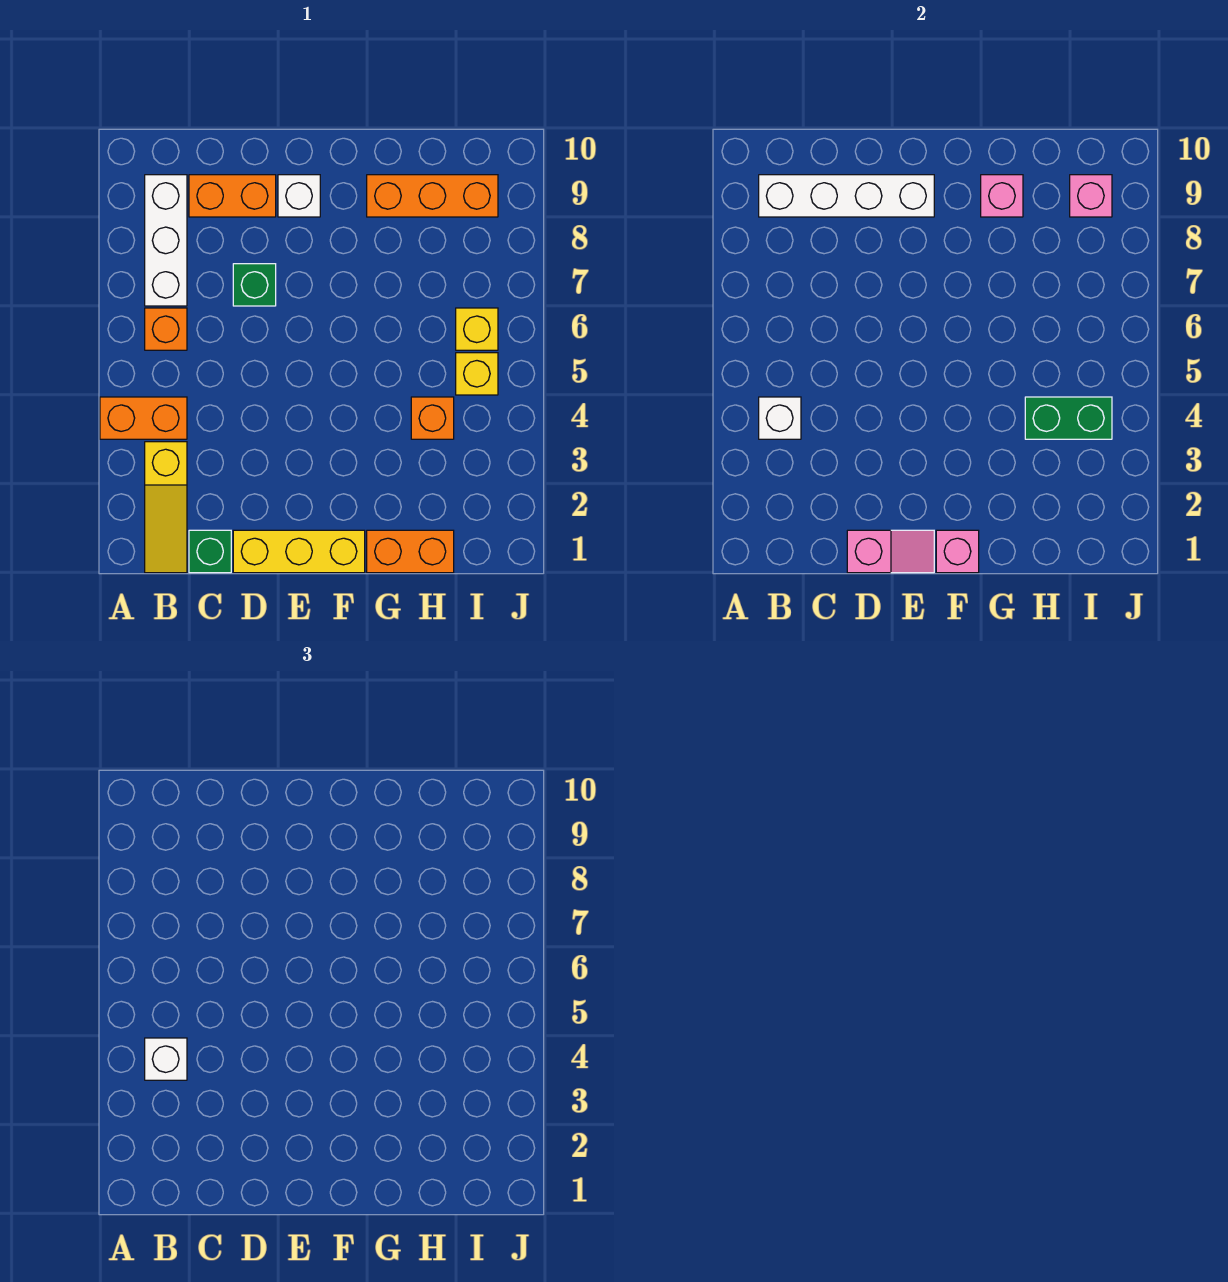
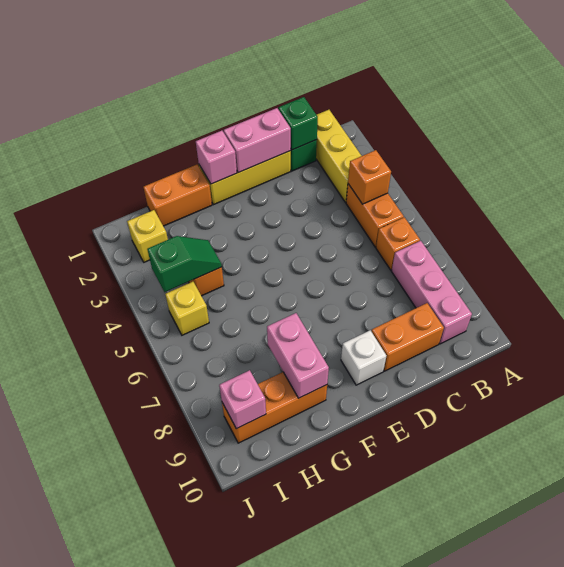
orange 1x2 brick [100,397,187,439] -> orange 1x2 brick turned to [346,184,404,247]
yellow 1x3 slope [145,442,187,573] -> yellow 1x3 brick [316,110,361,202]
white 1x1 brick [759,397,801,439] -> orange 1x1 brick [348,150,391,204]
white 1x1 brick [145,1038,187,1080] -> none
white 1x3 brick [145,175,187,306] -> pink 1x3 brick [391,241,472,344]
white 1x4 brick [759,175,934,217] -> none
pink 1x2 slope [847,530,934,573] -> pink 1x2 brick [224,108,291,173]
green 1x1 brick [233,264,276,306] -> green 1x1 brick moved to [278,97,318,150]
pink 1x1 brick [981,175,1023,217] -> pink 1x2 brick [267,313,329,398]
green 1x2 brick [1025,397,1112,439] -> green 1x2 slope [147,236,222,292]
yellow 1x1 brick [456,308,498,350] -> yellow 1x1 brick moved to [127,210,168,262]

